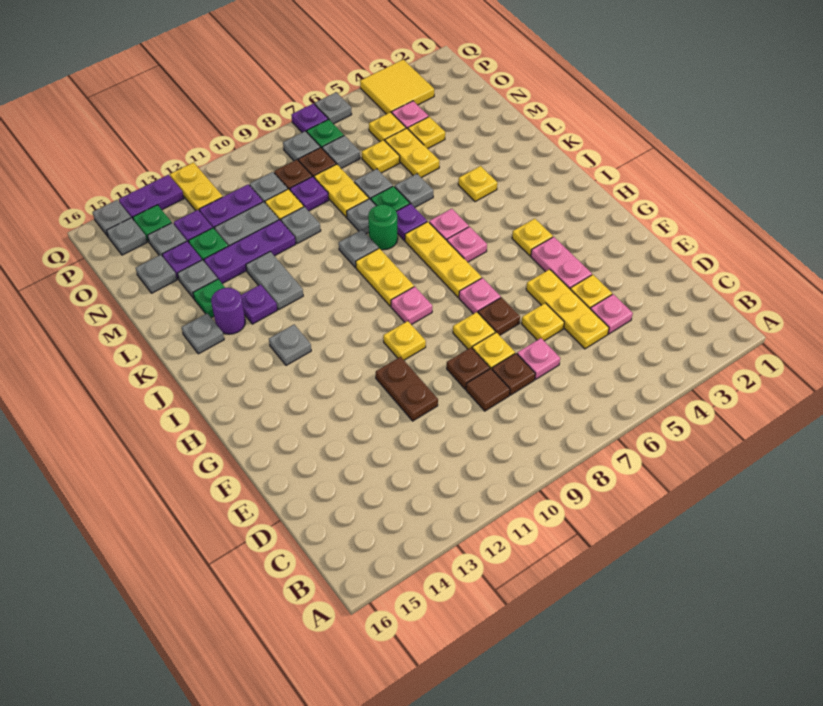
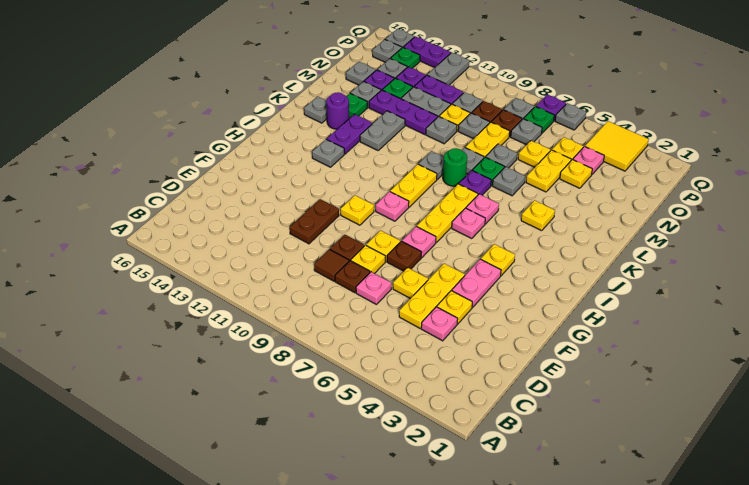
purple 1x1 plate [241,285,277,324] -> purple 1x2 plate [327,114,372,154]
purple 1x1 plate [290,176,329,211] -> grey 1x1 plate [458,113,490,139]
yellow 1x2 plate [170,162,223,210] -> grey 1x2 plate [428,53,469,85]

